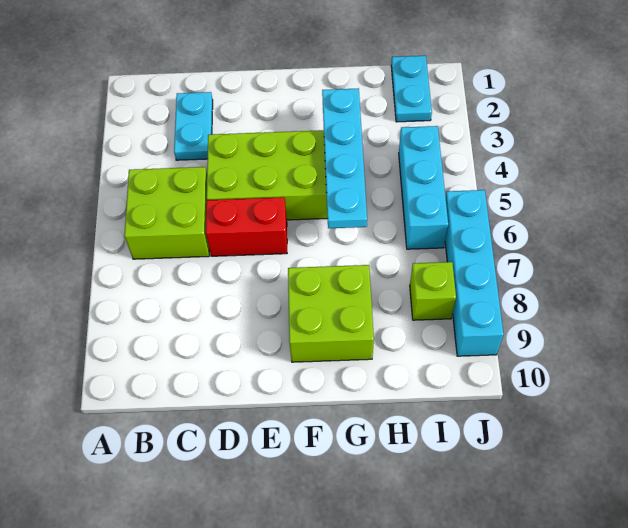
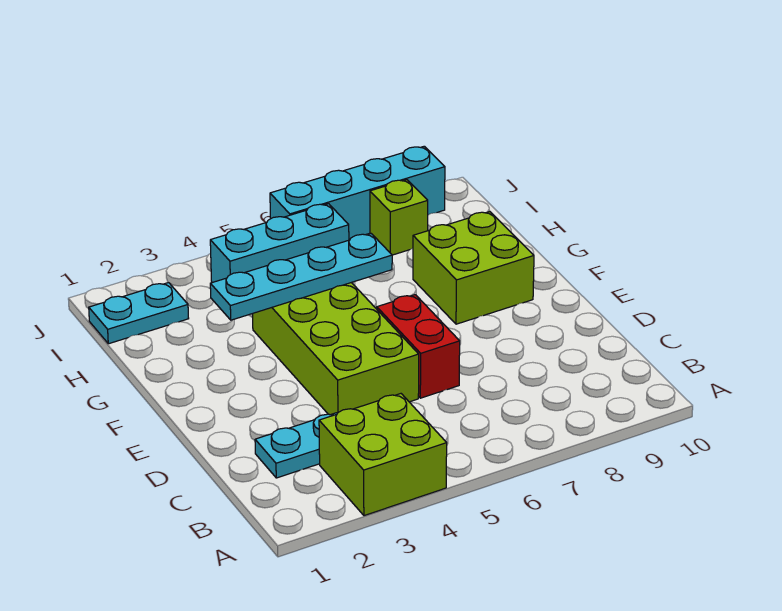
lime 2x2 brick [124,167,209,259] -> lime 2x2 brick moved to [319,394,447,516]

